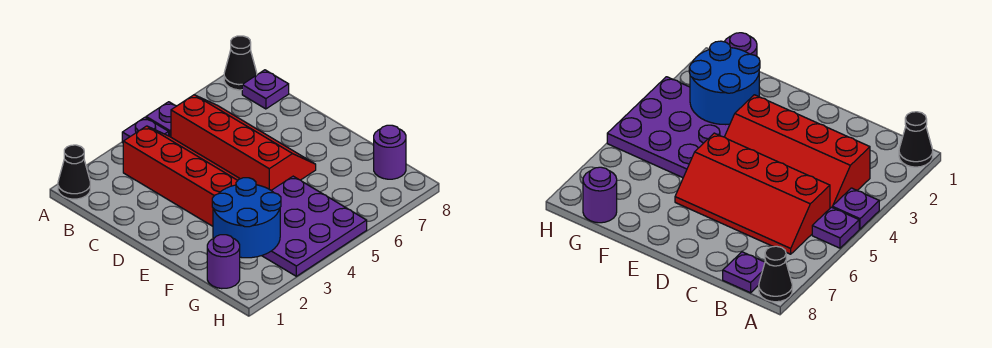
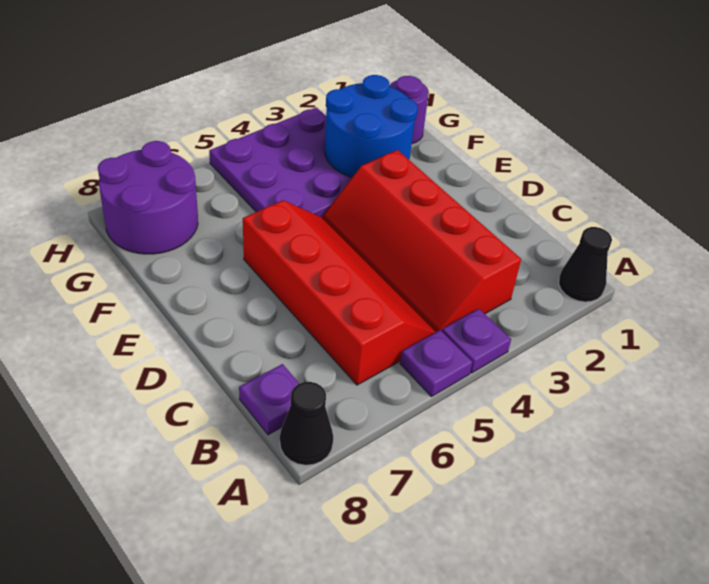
red 2x4 slope [171,95,316,190] -> red 2x4 slope turned to [243,200,435,385]
purple 1x1 round brick [374,125,406,179] -> purple 2x2 round brick [98,141,198,254]

